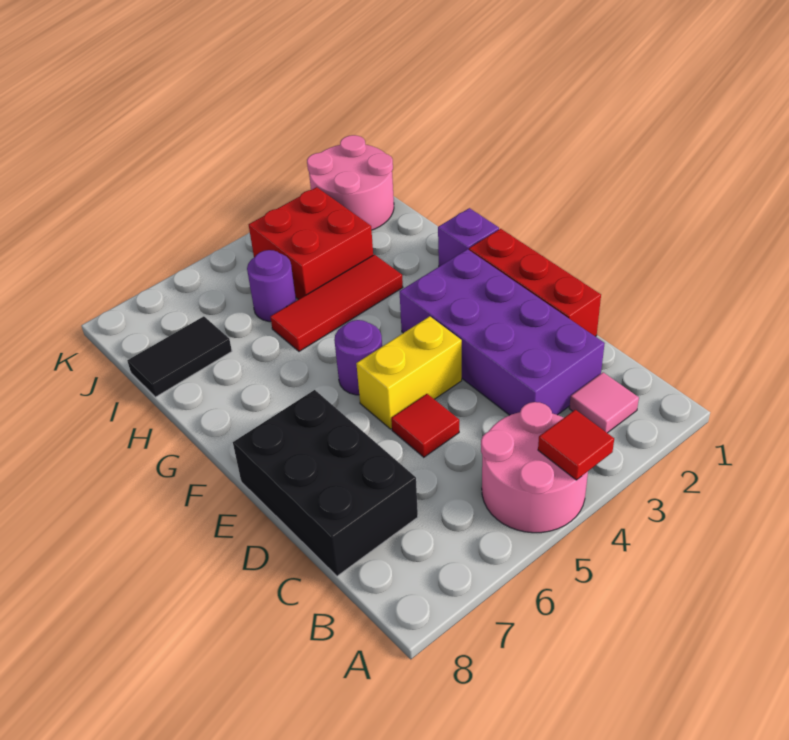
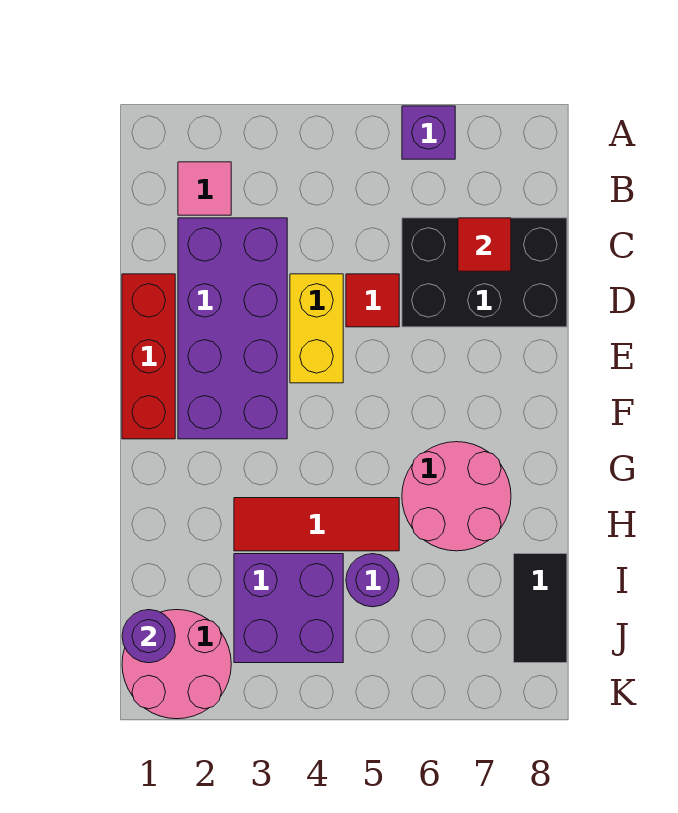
pink 2x2 round brick [481,402,588,533] -> pink 2x2 round brick moved to [402,442,511,551]
red 1x1 tile [538,410,614,480] -> red 1x1 tile moved to [458,218,511,271]
black 2x3 brick [233,390,418,576] -> black 2x3 brick turned to [402,218,567,327]
yellow 1x2 brick [356,316,462,429] -> yellow 1x2 brick turned to [290,274,343,383]
purple 1x1 round brick [334,320,382,395] -> purple 1x1 round brick moved to [122,610,175,663]
purple 1x1 brick [438,208,499,266] -> purple 1x1 brick moved to [402,106,455,159]
red 2x2 brick [249,187,373,300] -> purple 2x2 brick [234,554,343,663]
black 1x2 tile [127,316,232,397] -> black 1x2 tile turned to [514,554,567,663]

